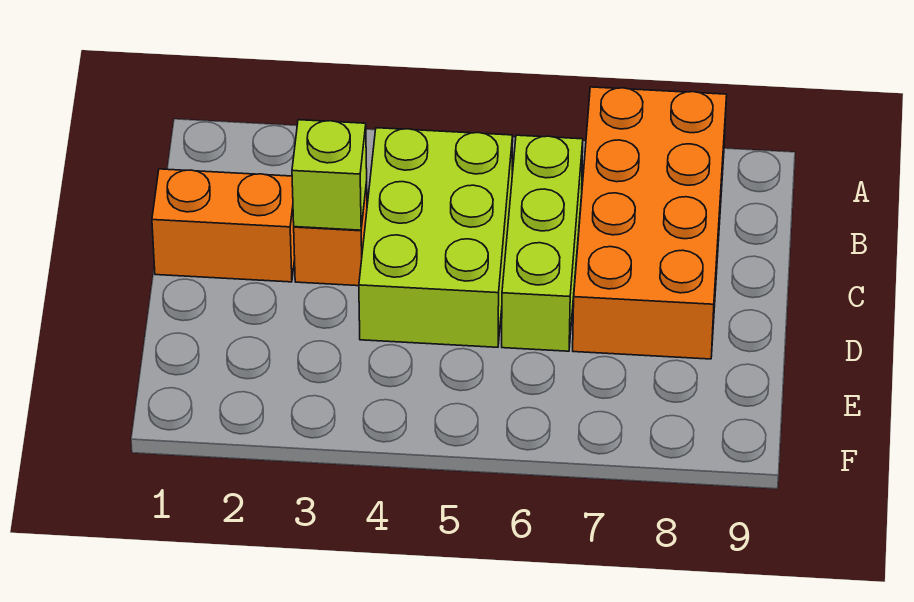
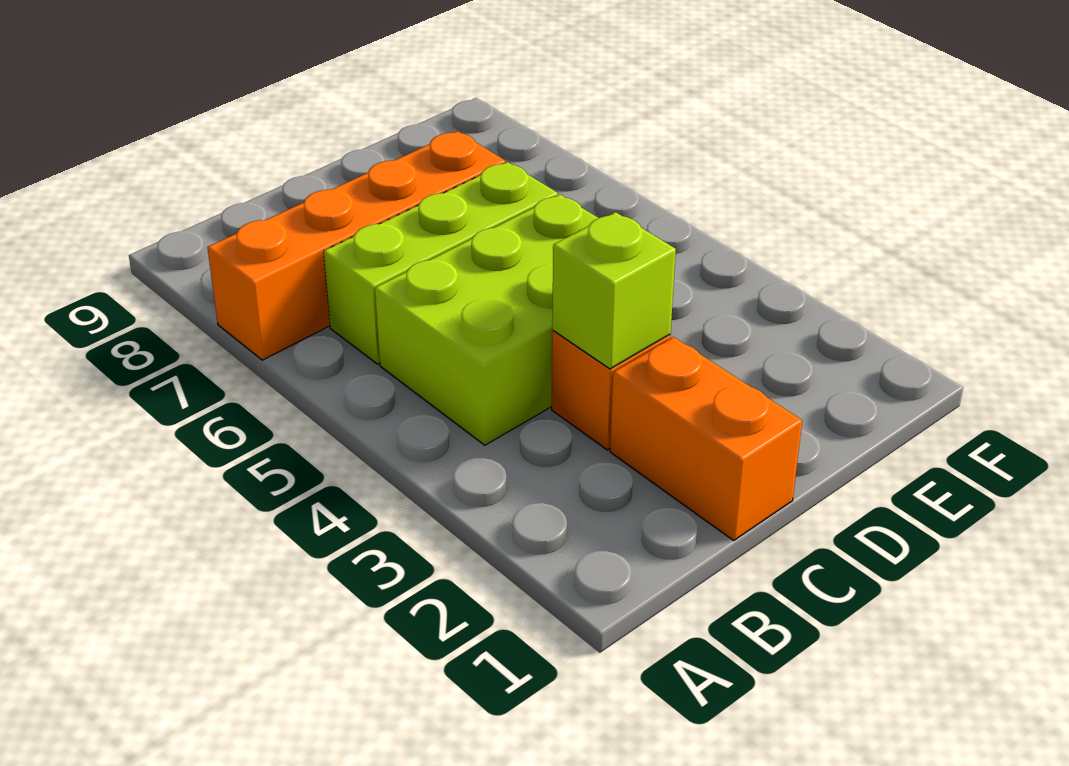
orange 2x4 brick [573,87,727,359] -> orange 1x4 brick [207,131,505,360]

